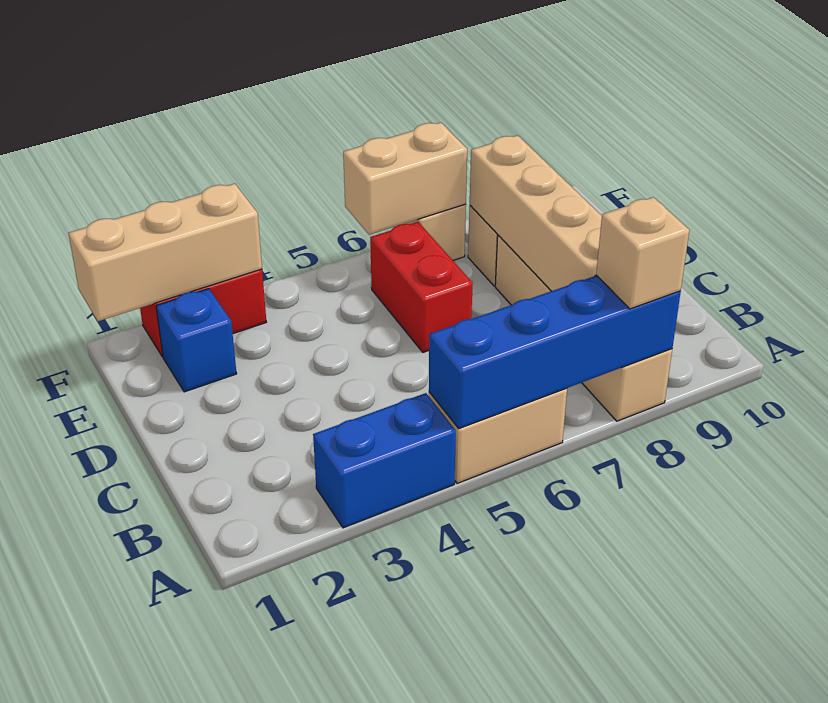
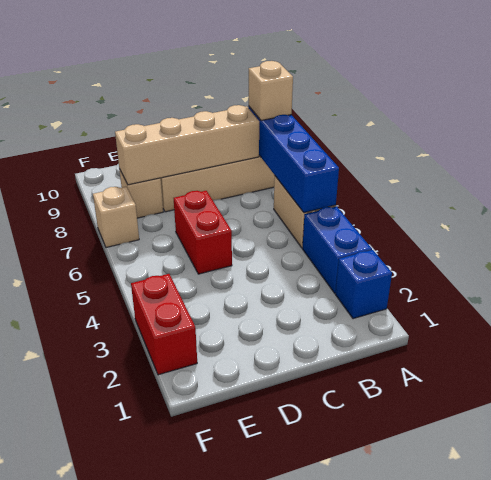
red 1x2 brick [370,222,473,352] -> red 1x2 brick turned to [174,191,232,274]
blue 1x1 brick [156,289,237,392] -> blue 1x1 brick moved to [335,250,392,319]
tan 1x3 brick [69,184,262,321] -> none
tan 1x2 brick [343,123,467,235] -> none

